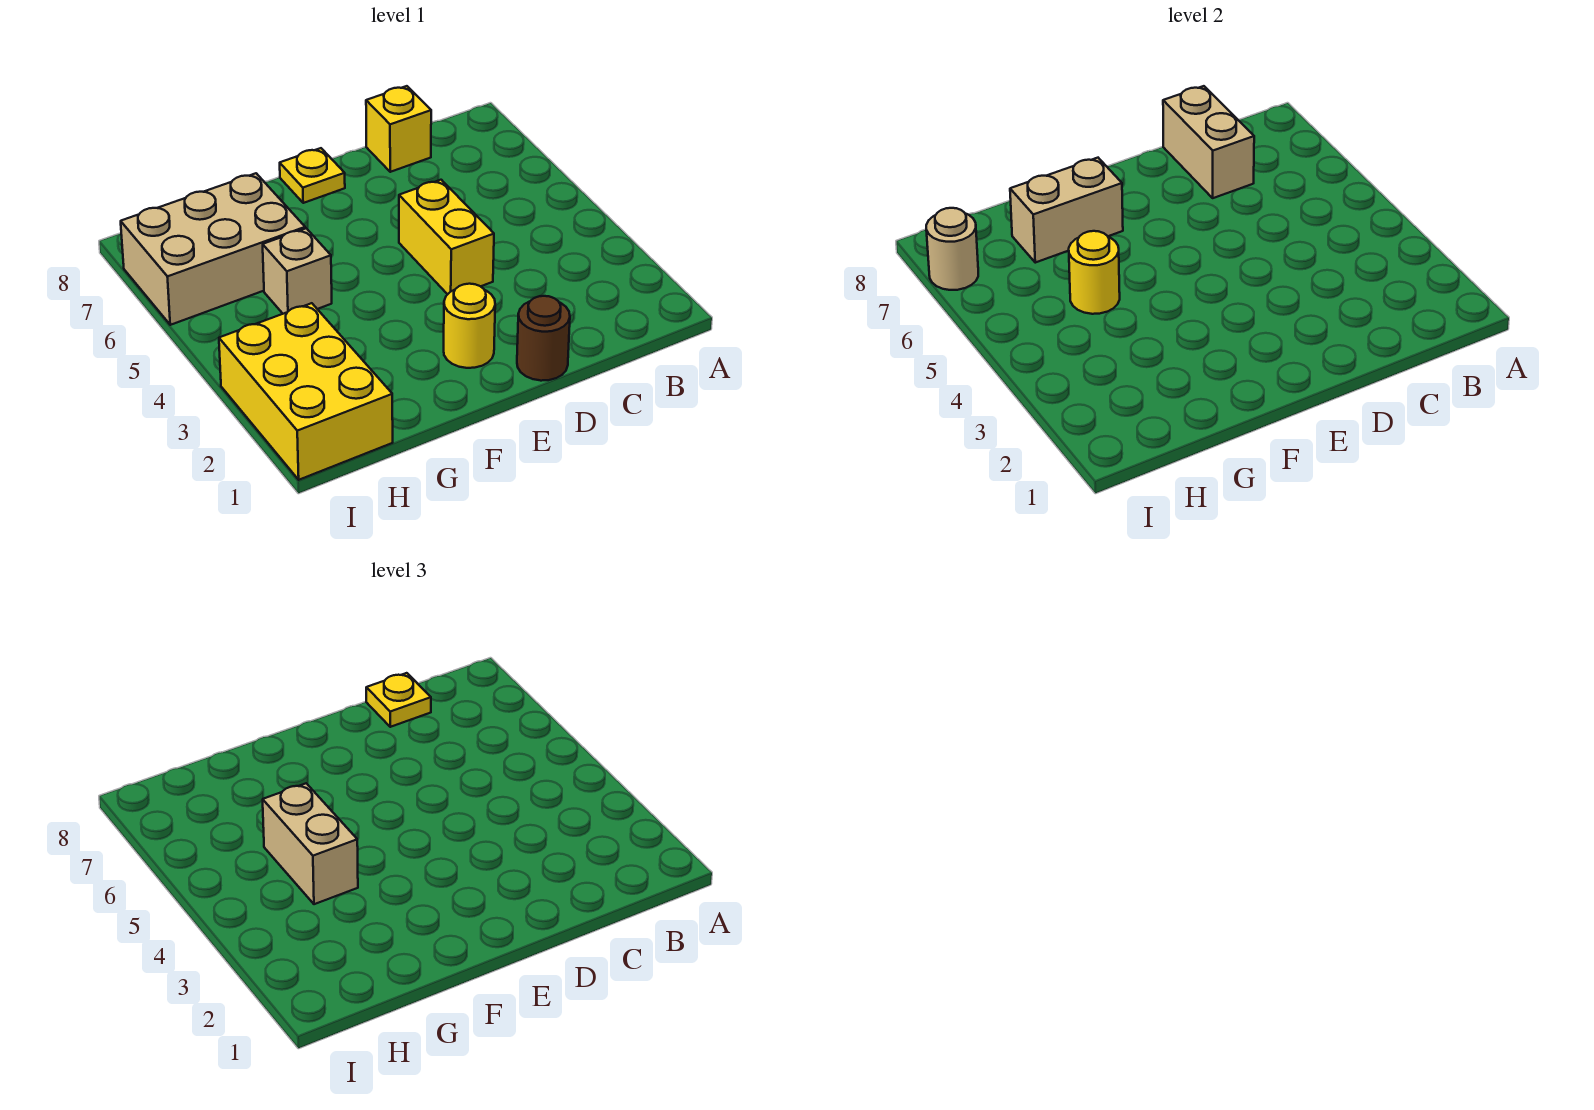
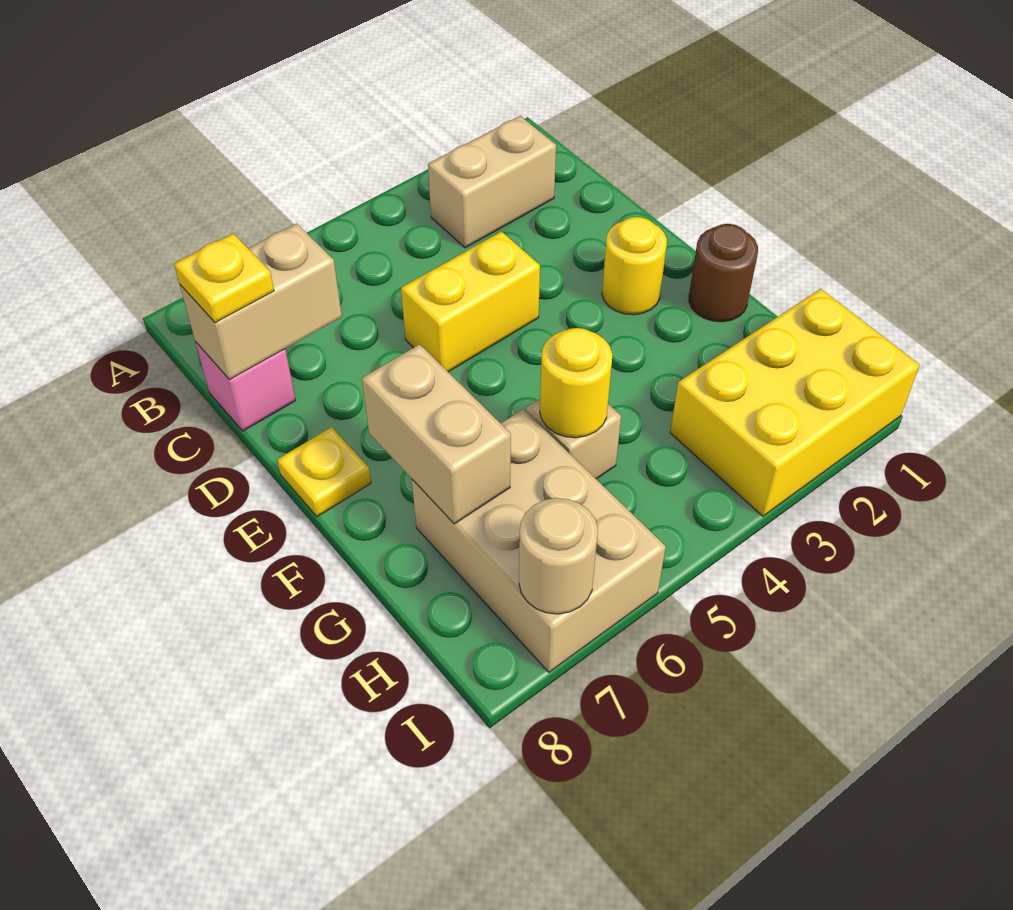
yellow 1x1 brick [366,86,431,172] -> pink 1x1 brick [196,343,296,431]
brown 1x1 round brick [517,296,570,381] -> brown 1x1 round brick moved to [689,224,758,322]
tan 1x2 brick [263,783,358,904] -> tan 1x2 brick moved to [428,116,556,248]

